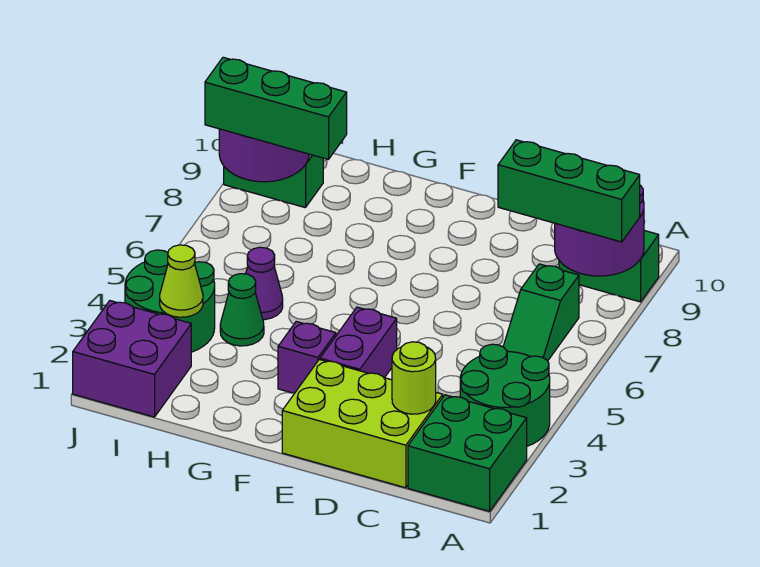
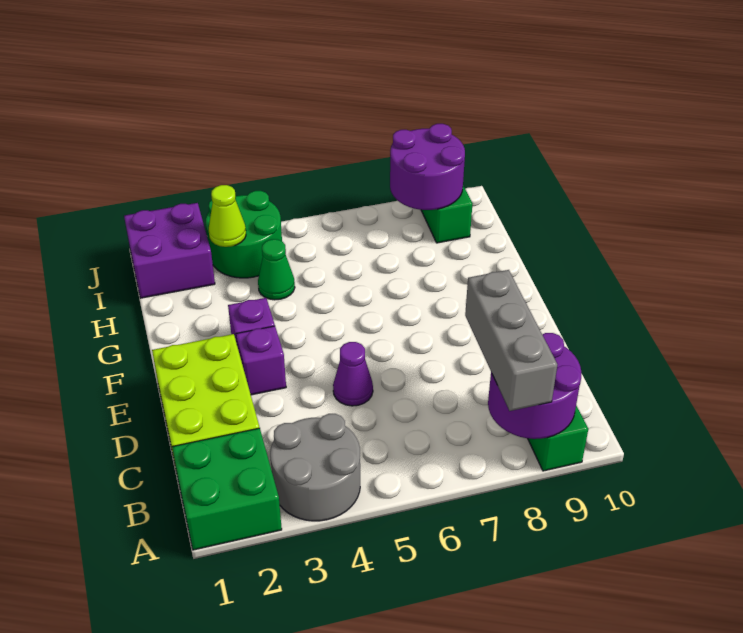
green 2x2 round brick [460,344,550,446] -> grey 2x2 round brick [270,414,360,521]
green 1x3 brick [498,140,640,242] -> grey 1x3 brick [465,270,557,411]
green 1x2 slope [503,264,579,361] -> none
lime 1x1 round brick [392,342,436,414] -> none
purple 1x2 brick [320,307,397,378] -> purple 1x1 brick [236,326,286,395]
purple 1x1 cone [246,247,283,320] -> purple 1x1 cone moved to [333,342,373,406]
green 1x3 brick [205,57,347,159] -> none

